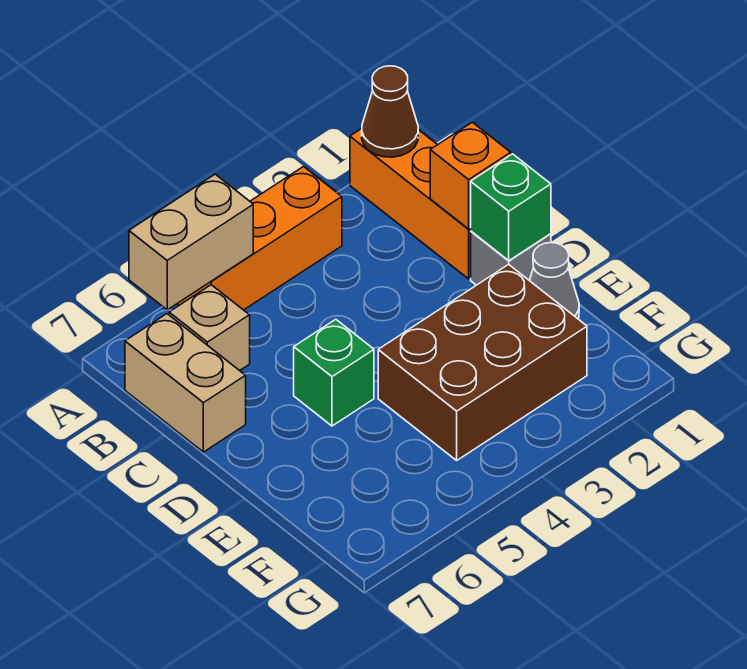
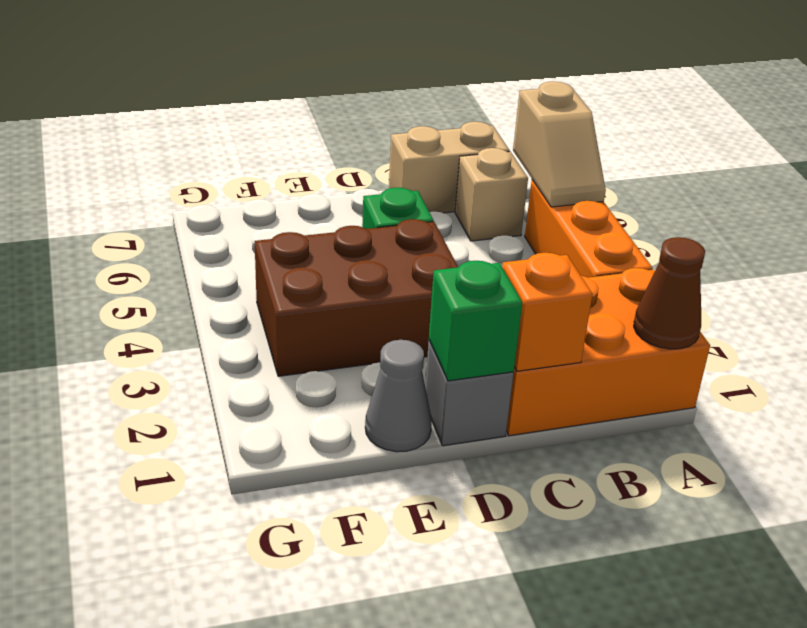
orange 1x3 brick [350,129,471,279] -> orange 2x3 brick [506,268,710,436]
tan 1x2 brick [129,174,253,310] -> tan 1x2 slope [513,81,606,207]
brown 2x3 brick [378,264,587,460] -> brown 2x3 brick turned to [255,219,458,376]

